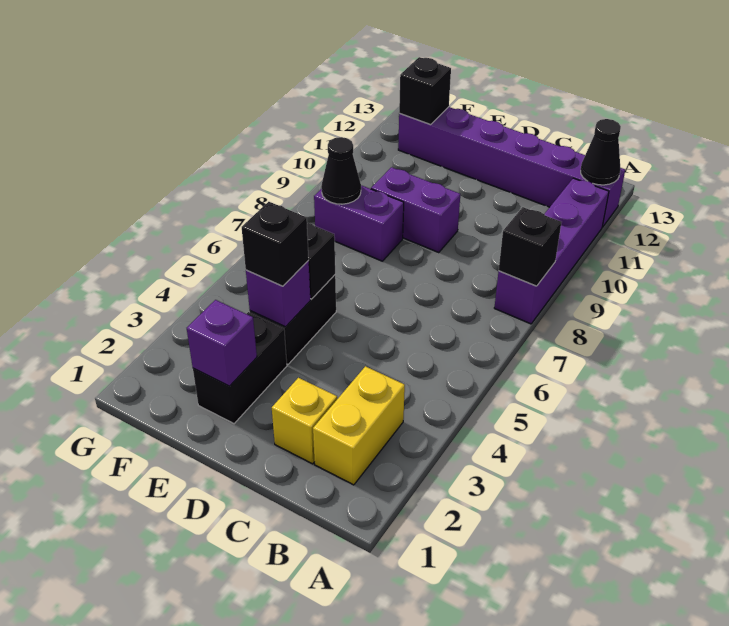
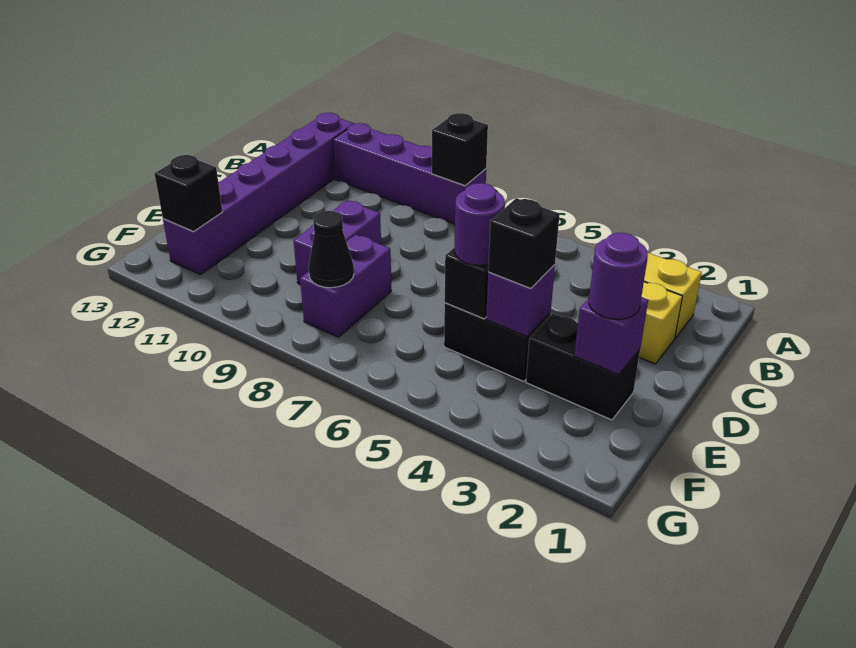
black 1x1 cone [581,119,621,185] -> none
none -> purple 1x1 round brick [589,233,648,320]
none -> purple 1x1 round brick [454,183,505,265]

